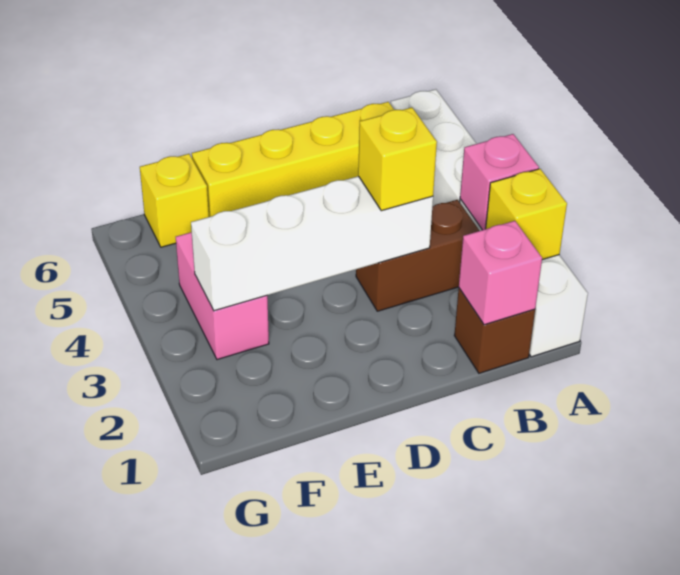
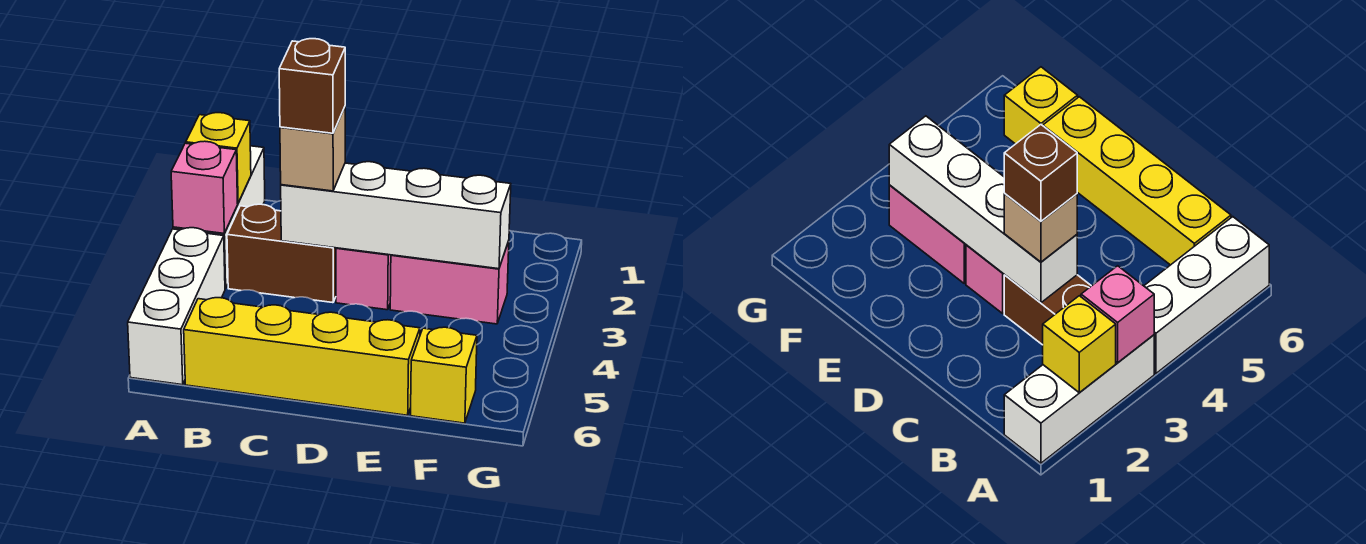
brown 1x1 brick [454,288,535,373] -> brown 1x1 brick moved to [279,39,345,133]
pink 1x1 brick [459,221,542,325] -> pink 1x1 brick moved to [336,248,391,310]
yellow 1x1 brick [358,108,437,211] -> tan 1x1 brick [280,107,345,191]
pink 1x2 brick [176,232,269,360] -> pink 1x2 brick turned to [390,241,509,324]

